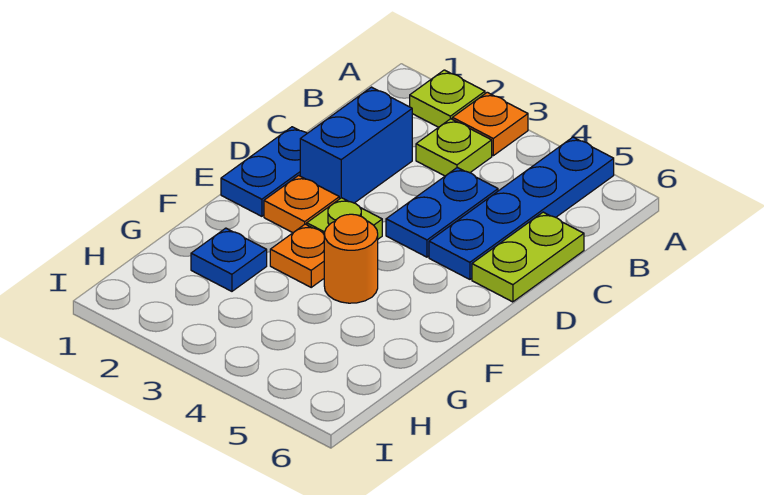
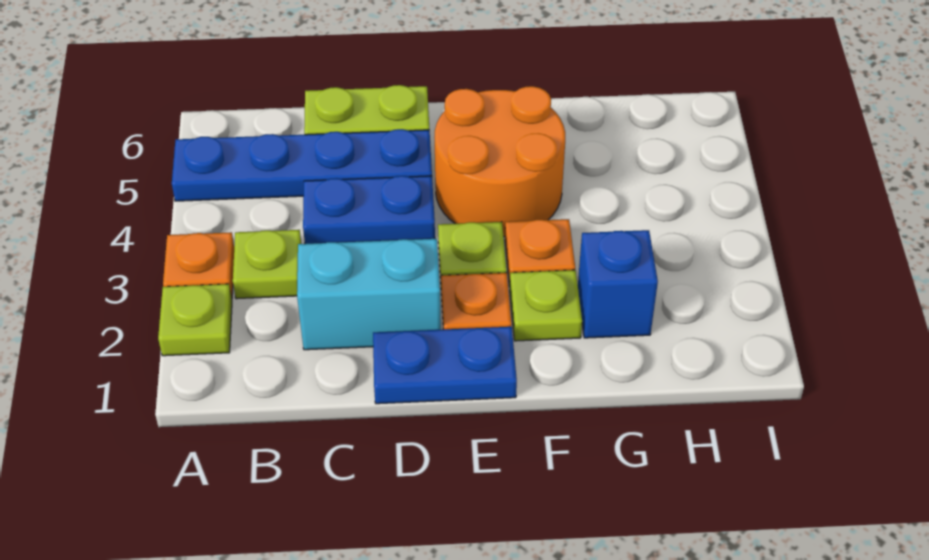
blue 1x2 brick [300,87,412,203] -> cyan 1x2 brick [297,239,441,350]
none -> lime 1x1 plate [510,270,582,341]
orange 1x1 round brick [324,214,378,303] -> orange 2x2 round brick [434,86,565,237]
blue 1x1 plate [191,228,267,291] -> blue 1x1 brick [578,230,658,338]

